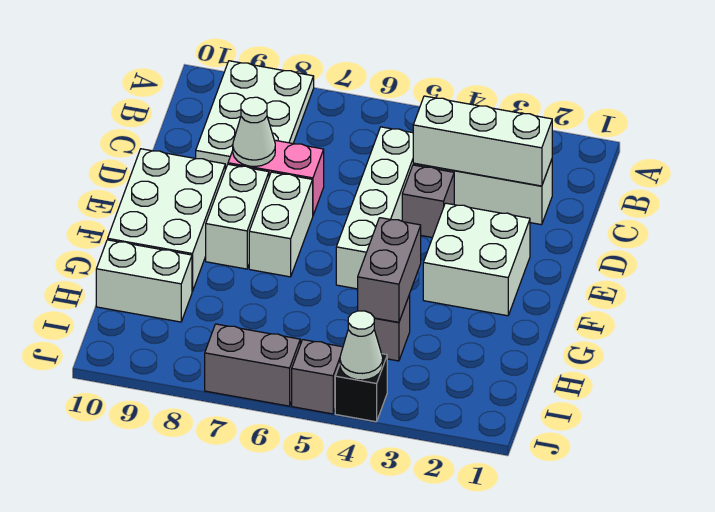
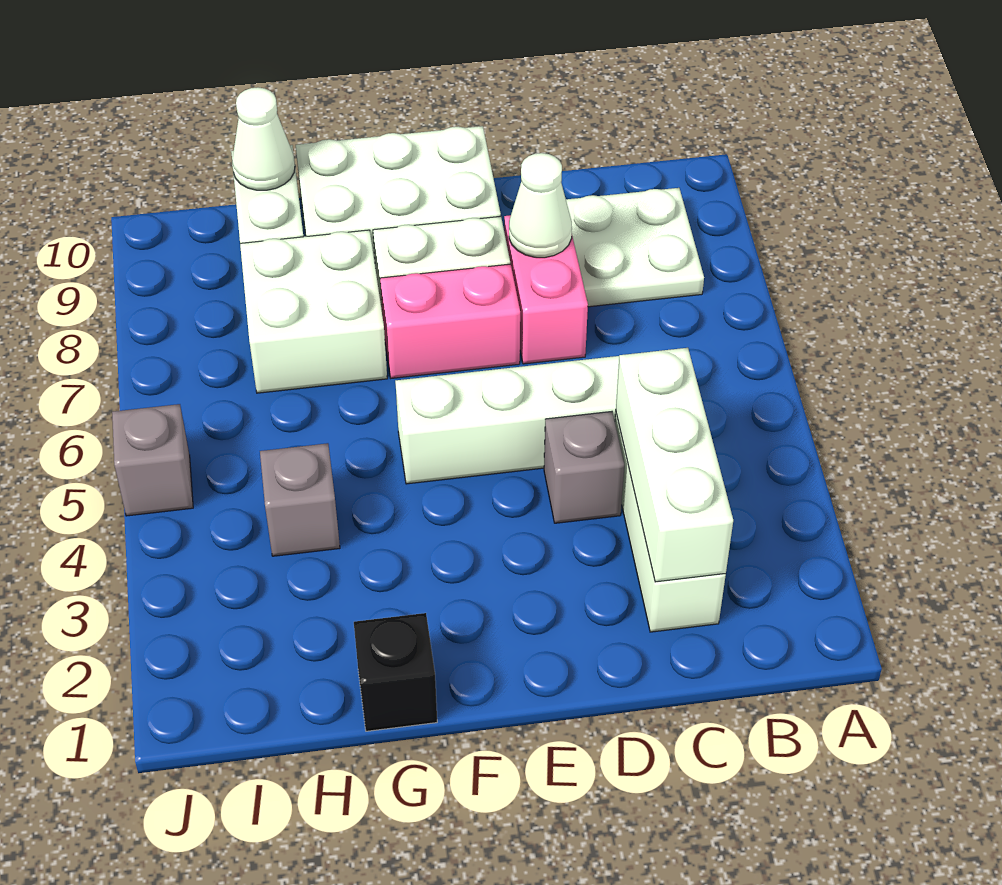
white 2x3 plate [196,61,314,168] -> white 2x2 plate [566,188,704,307]
white 2x2 brick [423,203,530,316] -> white 2x2 brick moved to [240,230,387,393]
white 1x2 brick [249,172,313,277] -> pink 1x2 brick [380,264,520,378]
grey 1x2 brick [358,218,421,322] -> none
black 1x1 brick [335,354,387,422] -> black 1x1 brick moved to [354,613,437,731]
white 1x1 cone [340,311,383,380] -> white 1x1 cone moved to [232,87,295,190]
grey 1x2 brick [205,324,300,406] -> none

